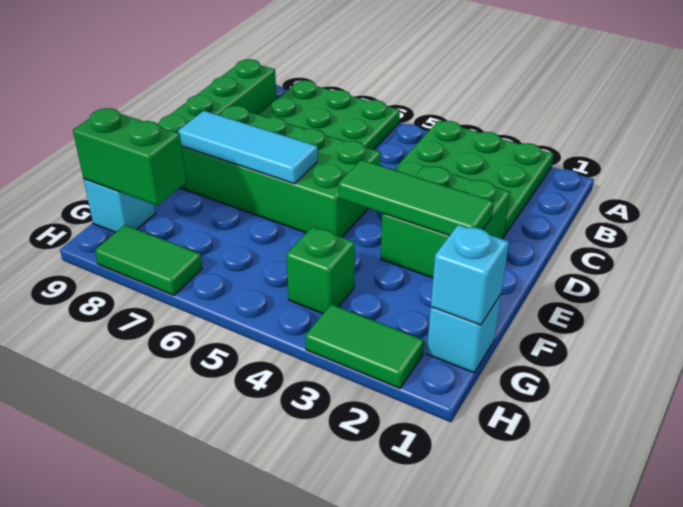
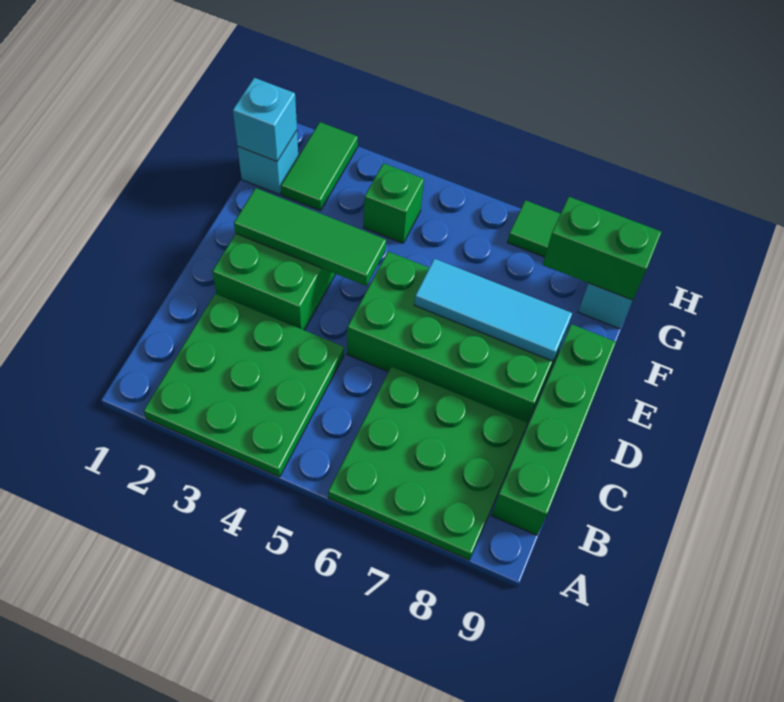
green 1x2 tile [305,304,424,389] -> green 1x2 tile turned to [281,122,358,211]

